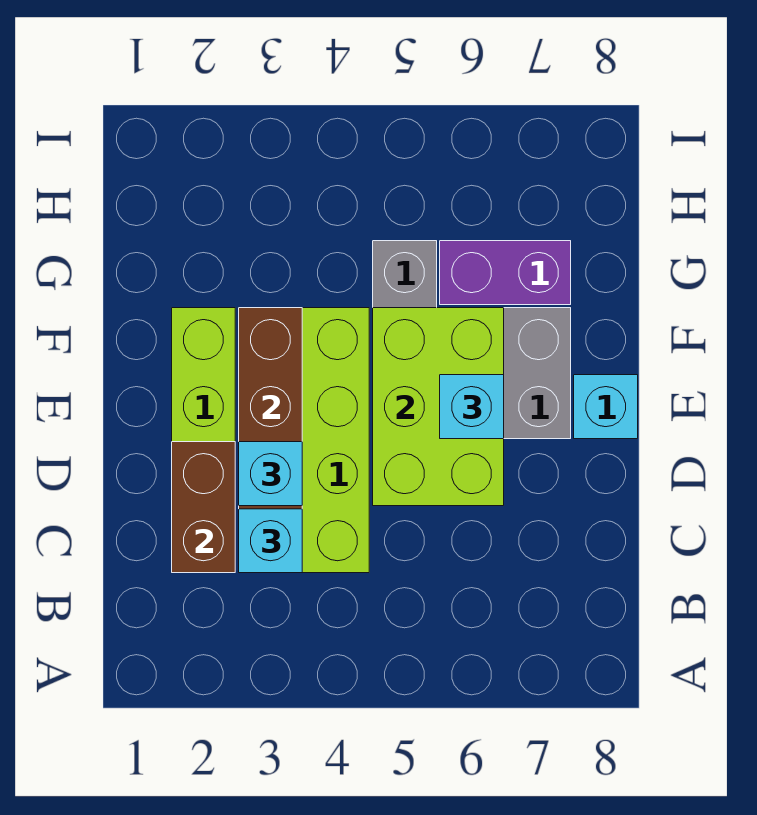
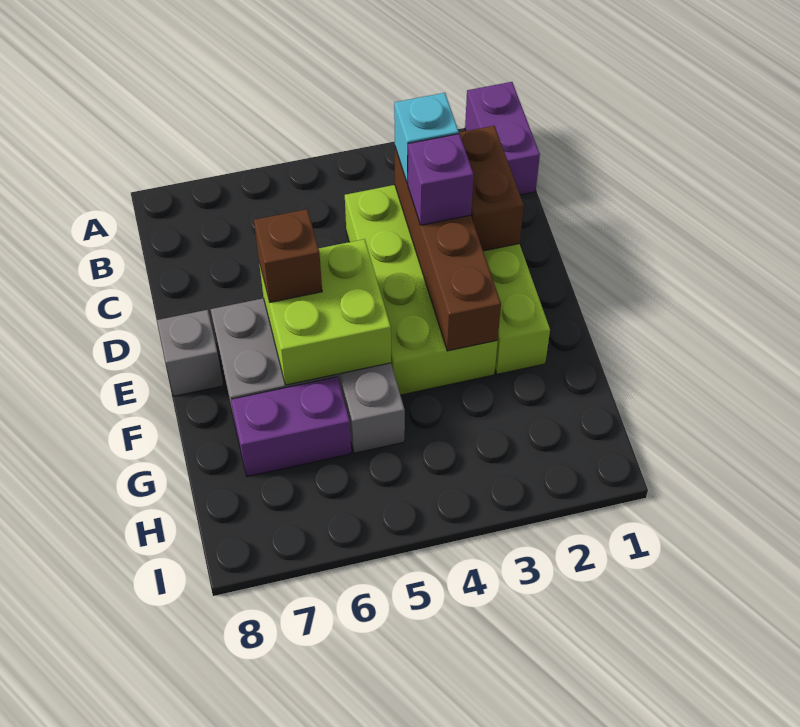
none -> purple 1x2 brick [465,82,540,195]
cyan 1x1 brick [239,442,302,506] -> purple 1x1 brick [408,134,474,225]
lime 2x3 brick [373,308,504,506] -> lime 2x2 brick [259,239,391,385]
cyan 1x1 brick [440,375,504,439] -> brown 1x1 brick [254,209,322,303]
cyan 1x1 brick [574,375,638,439] -> grey 1x1 brick [157,310,223,396]

